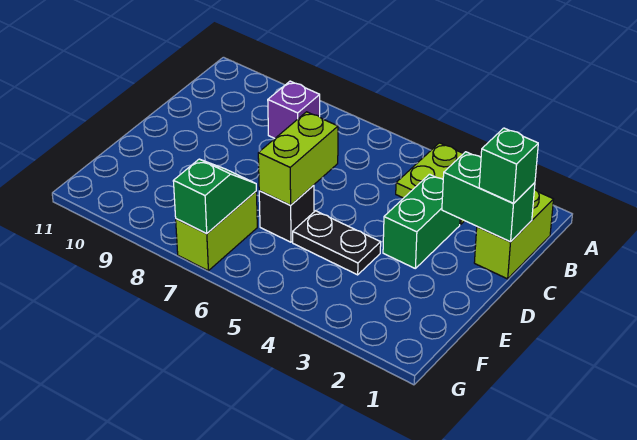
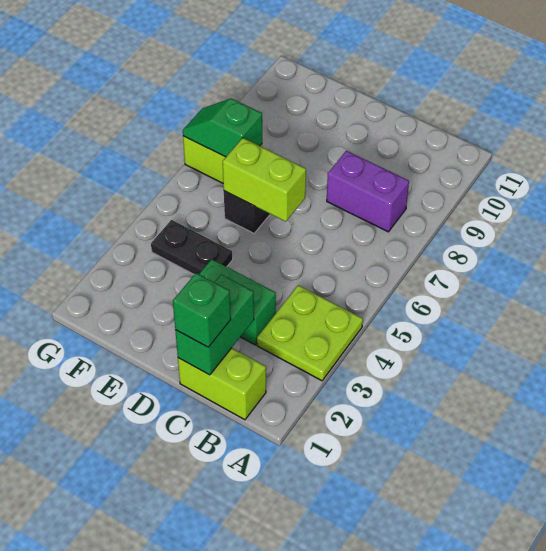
purple 1x1 brick [268,81,320,138] -> purple 1x2 brick [327,151,409,232]
black 1x2 plate [293,211,381,275] -> black 1x2 plate turned to [151,220,233,275]
green 1x2 slope [173,159,256,234] -> green 1x2 slope turned to [183,98,262,157]

